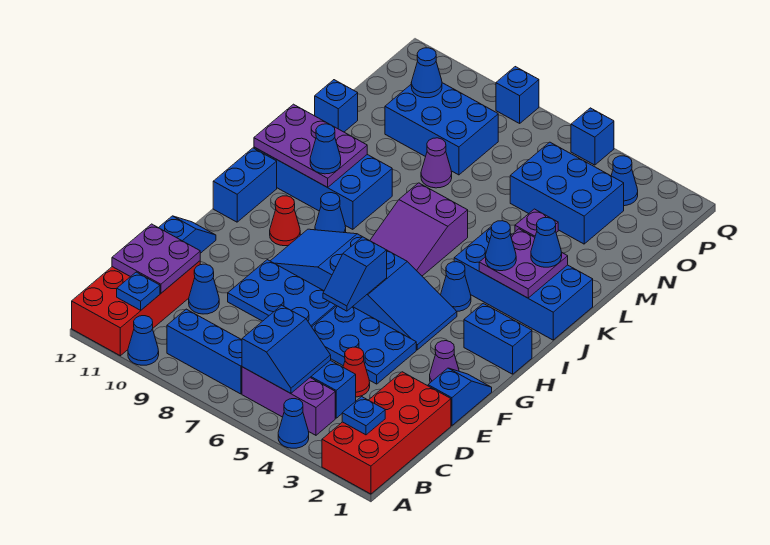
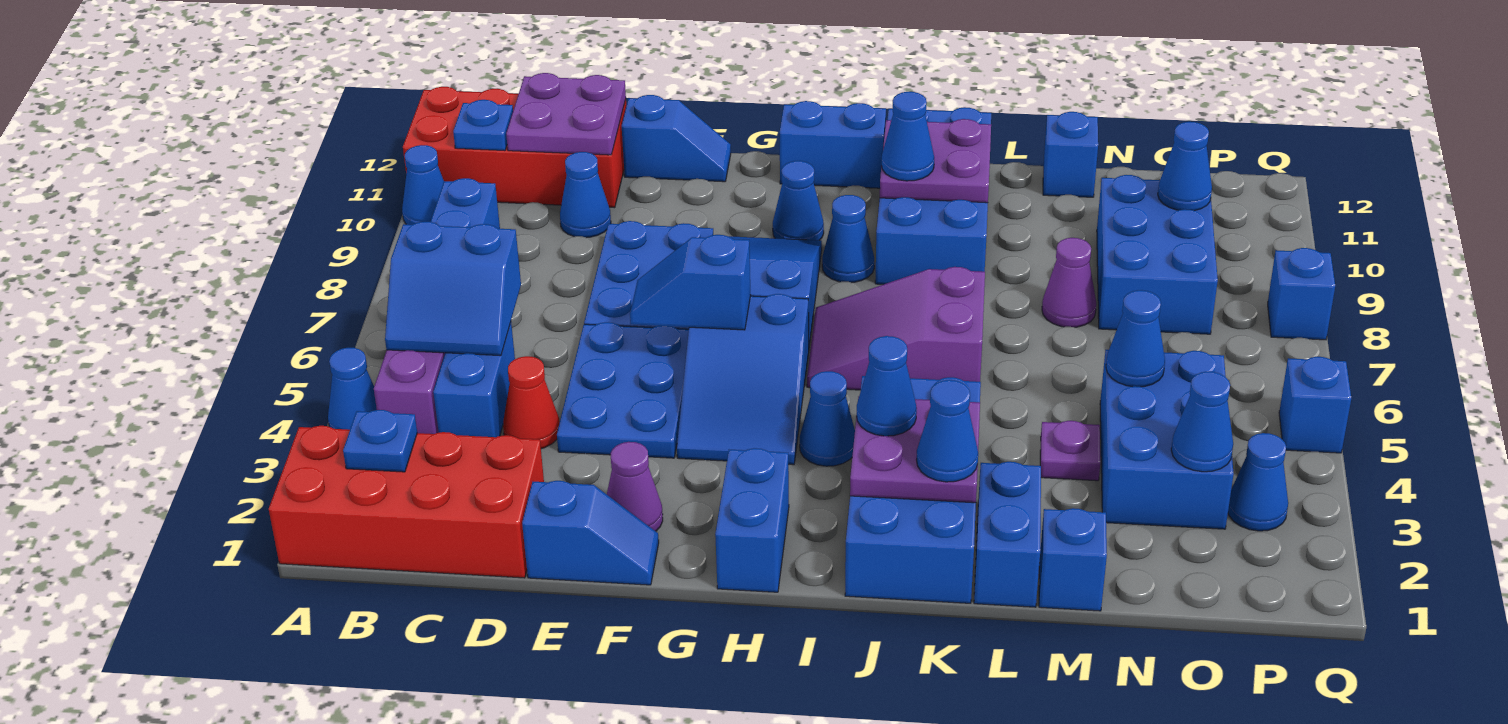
red 1x1 cone [270,196,300,246] -> blue 1x1 cone [773,161,824,240]
purple 2x3 plate [254,104,367,187] -> purple 2x2 plate [880,119,991,203]
none -> blue 1x2 brick [974,462,1041,607]
none -> blue 1x1 brick [1039,508,1107,611]
none -> blue 1x1 cone [1106,290,1165,387]
none -> blue 1x1 cone [1171,372,1233,472]

